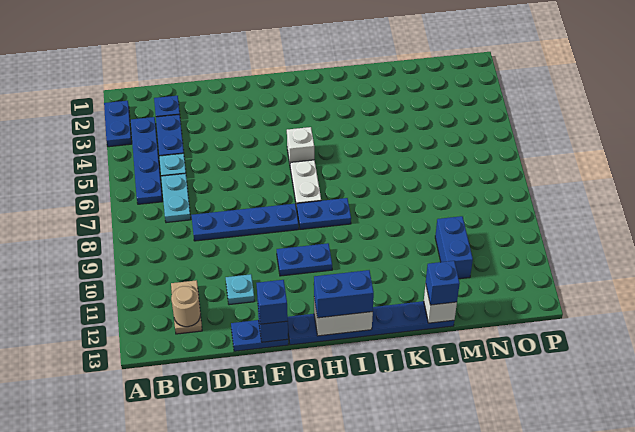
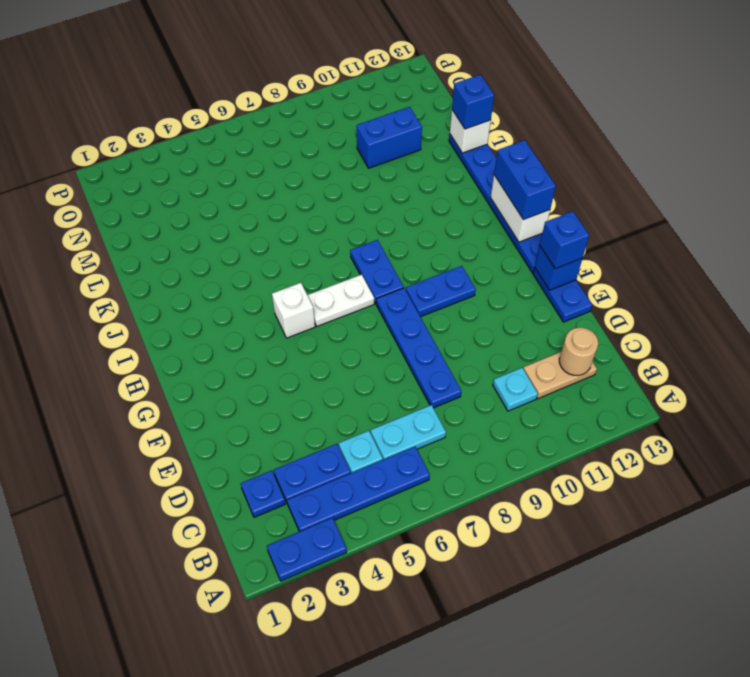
cyan 1x1 plate [226,274,254,305] -> cyan 1x1 plate moved to [493,368,538,411]
blue 1x2 plate [277,243,332,276] -> blue 1x2 plate turned to [406,266,476,317]

